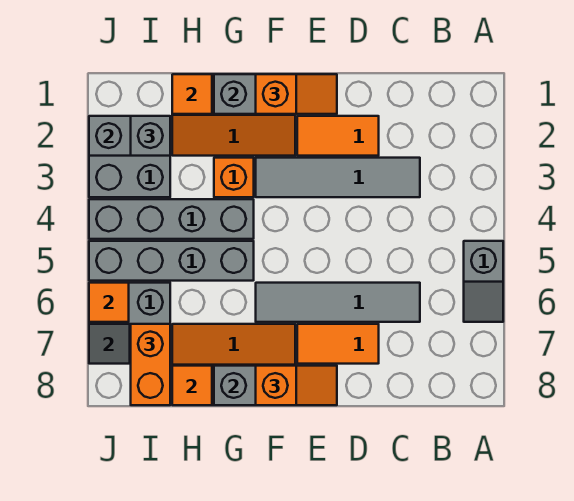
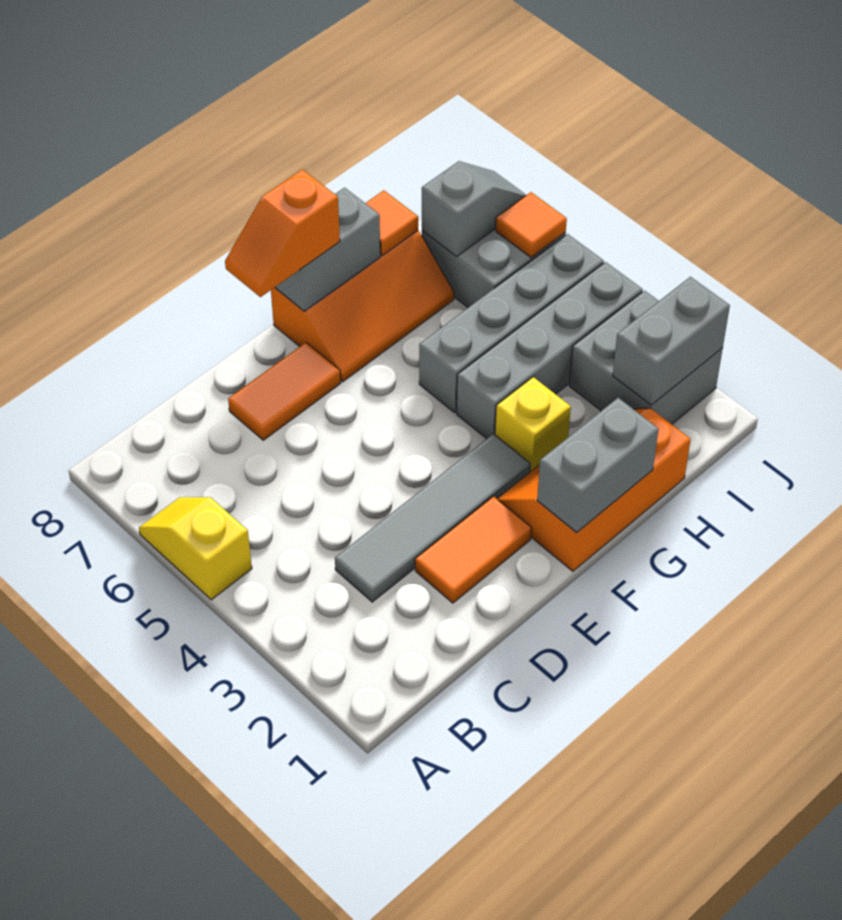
grey 1x2 slope [464,241,503,322] -> yellow 1x2 slope [139,497,252,600]
grey 1x4 tile [256,283,420,322] -> none
orange 1x2 slope [256,74,337,114] -> none
orange 1x1 brick [214,158,254,197] -> yellow 1x1 brick [495,377,571,472]
orange 1x1 tile [172,74,212,114] -> none
grey 1x1 brick [131,116,170,156] -> none
orange 1x2 brick [131,324,170,405] -> none

